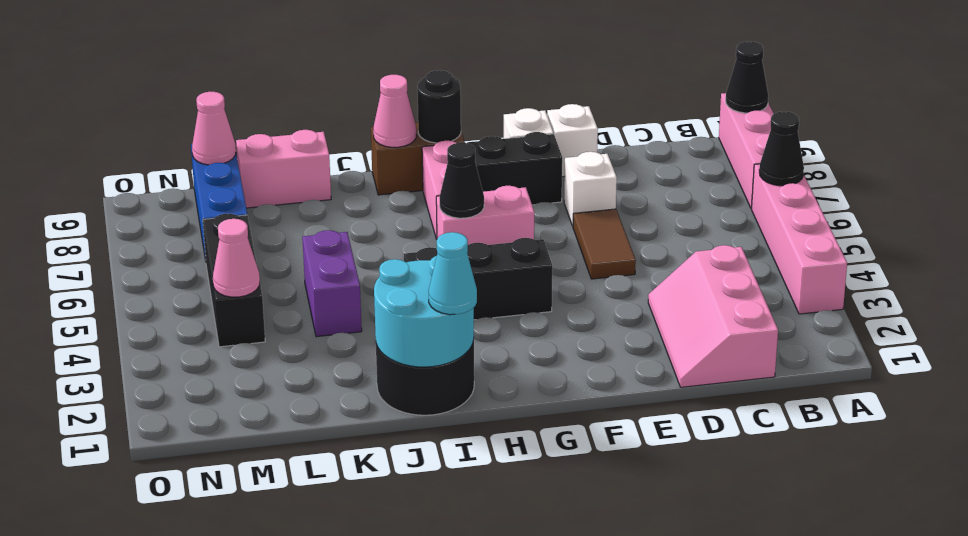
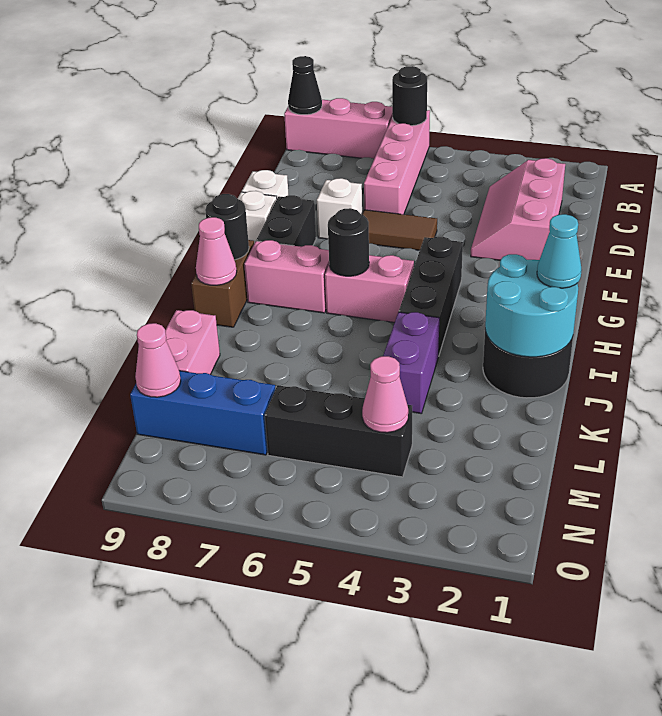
pink 1x4 brick [752,164,847,314] -> pink 1x4 brick turned to [364,110,430,214]
black 1x1 cone [759,111,804,186] -> black 1x1 round brick [392,66,427,126]
pink 2x3 slope [648,245,778,387] -> pink 2x3 slope turned to [471,158,565,260]
pink 1x2 brick [436,186,534,245] -> pink 1x2 brick turned to [325,255,414,323]
black 1x1 cone [440,143,484,218] -> black 1x1 round brick [328,208,369,276]
purple 1x2 brick [302,230,362,337] -> purple 1x2 brick turned to [383,312,440,414]

